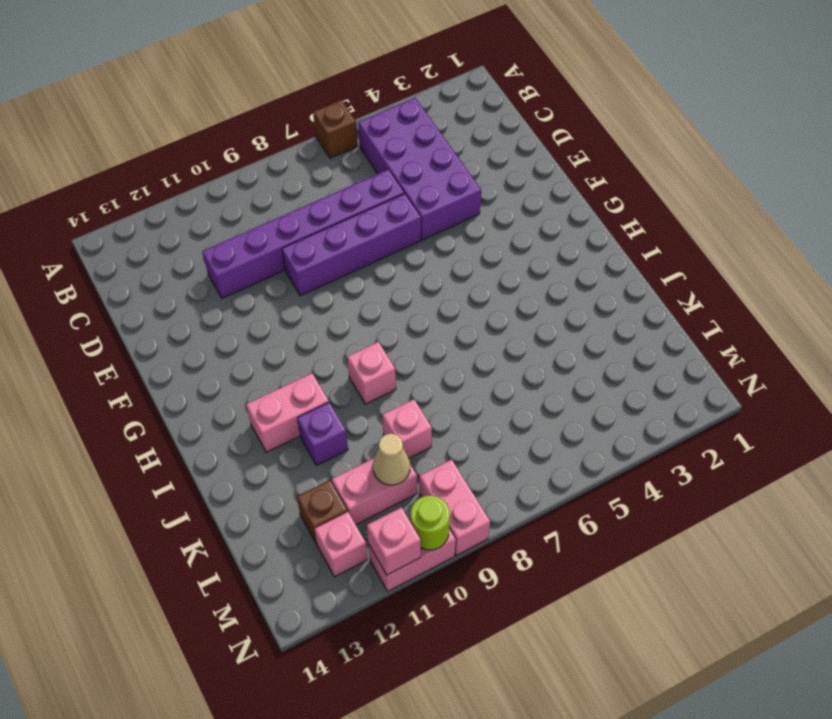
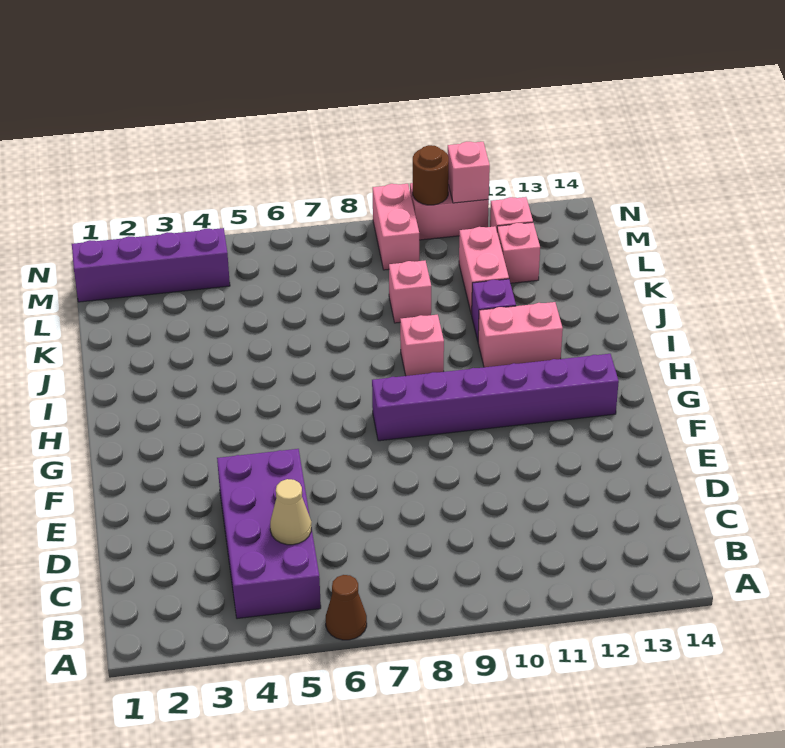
brown 1x1 brick [313,100,357,158] -> brown 1x1 cone [326,575,367,640]
purple 1x6 brick [202,169,404,298] -> purple 1x6 brick moved to [372,354,619,441]
purple 1x4 brick [282,194,421,296] -> purple 1x4 brick moved to [72,228,230,302]
pink 1x2 brick [332,458,417,524] -> pink 1x2 brick turned to [459,226,509,314]
tan 1x1 cone [373,433,410,485] -> tan 1x1 cone moved to [270,479,311,545]
brown 1x1 brick [297,480,348,544] -> pink 1x1 brick [497,223,540,283]
lime 1x1 round brick [411,495,450,550] -> brown 1x1 round brick [413,145,449,205]

